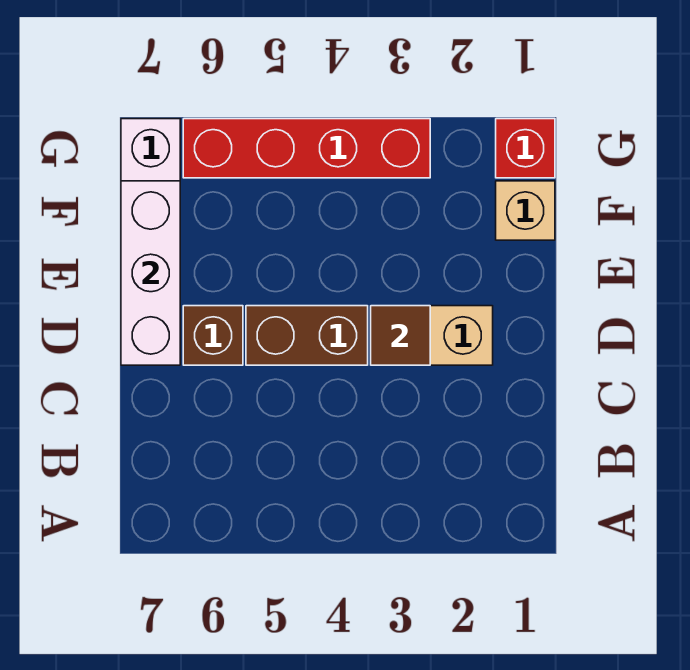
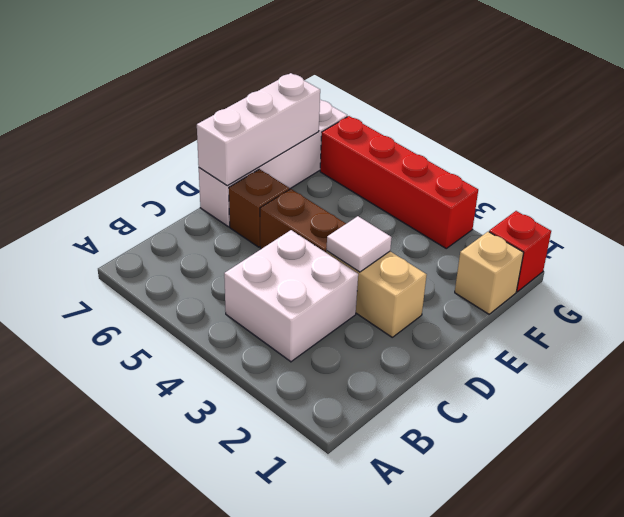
none -> white 2x2 brick [224,230,358,362]
brown 1x1 tile [371,306,430,365] -> white 1x1 tile [327,216,392,272]

